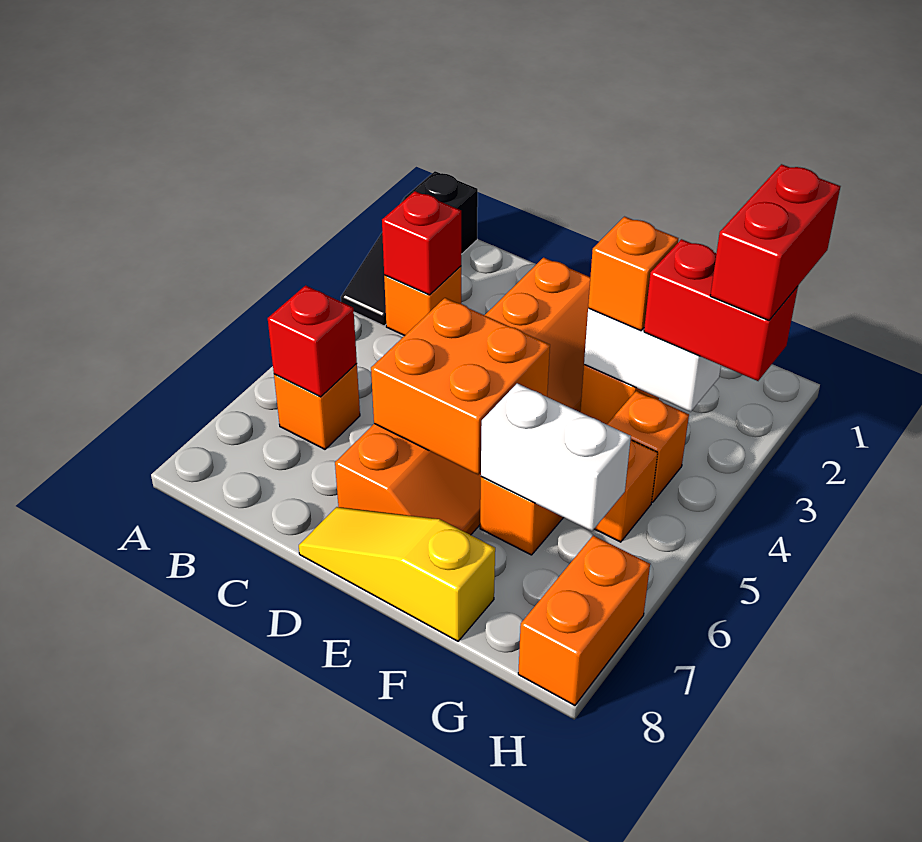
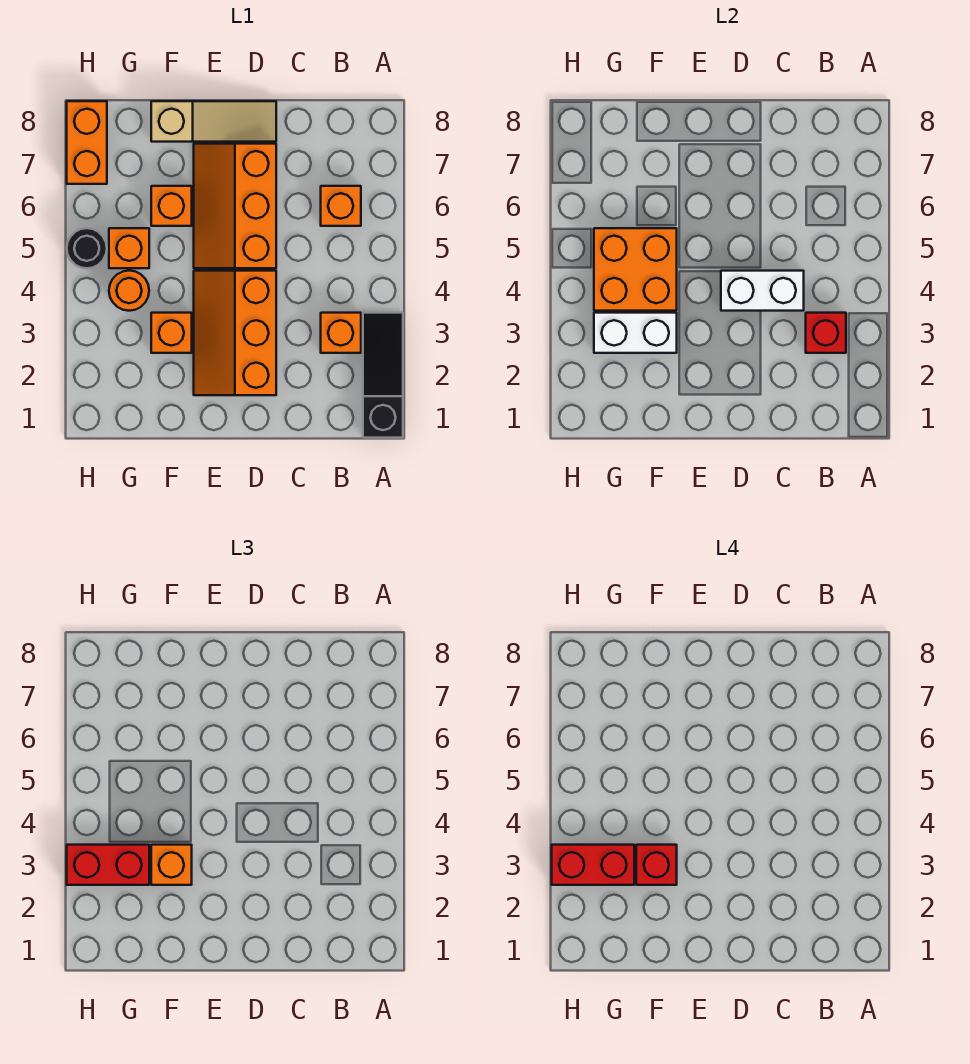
red 1x1 brick [268,285,357,397] -> red 1x1 brick moved to [636,845,677,885]
orange 2x2 brick [371,298,550,475] -> orange 2x2 brick moved to [594,228,677,311]
yellow 1x3 slope [299,507,495,641] -> tan 1x3 slope [151,101,276,142]
white 1x2 brick [481,383,631,531] -> white 1x2 brick moved to [721,271,804,311]
orange 1x1 brick [607,391,689,502] -> orange 1x1 round brick [109,271,149,311]
red 1x2 brick [710,164,840,320] -> red 1x2 brick turned to [552,845,634,885]
none -> black 1x1 round brick [67,228,107,268]

